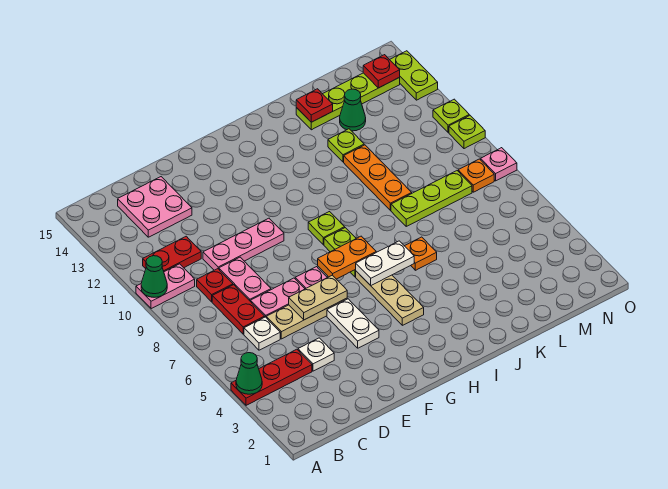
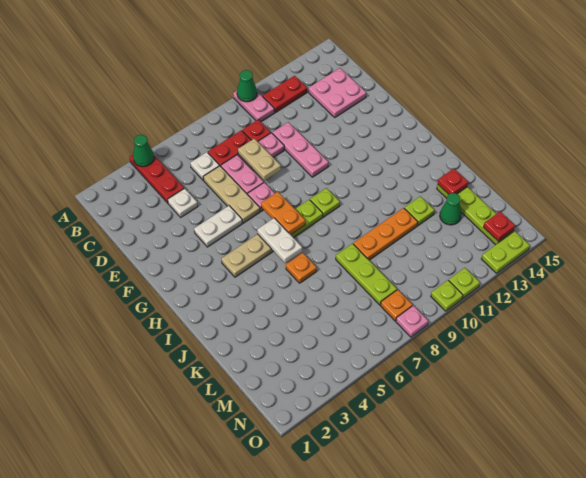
red 1x2 plate [143,236,201,272] -> red 1x2 plate turned to [263,76,307,113]
tan 1x2 plate [289,275,347,320] -> tan 1x2 plate moved to [238,139,281,181]

